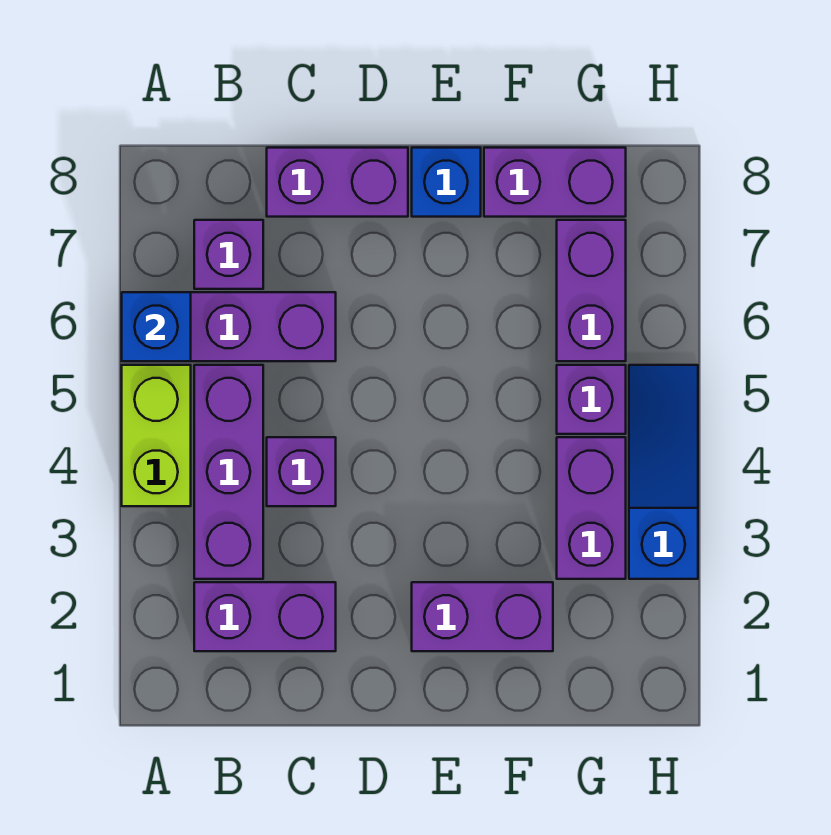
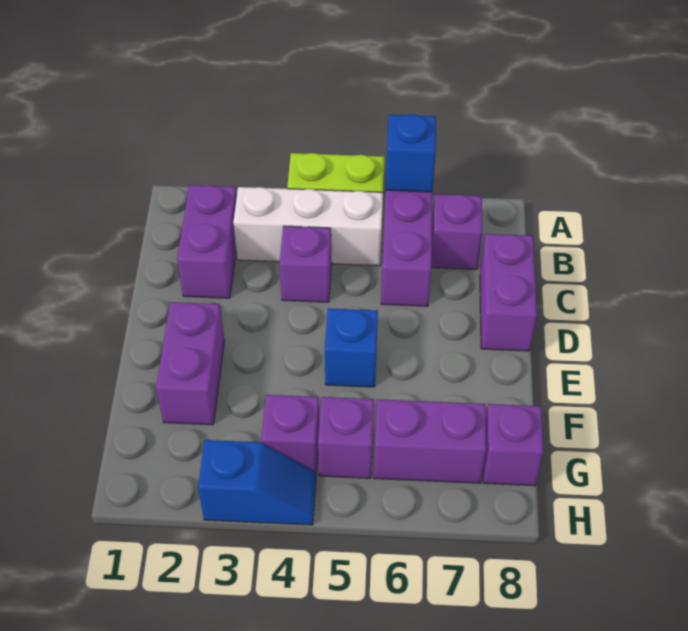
purple 1x3 brick [194,365,263,579] -> white 1x3 brick [233,187,383,266]
blue 1x1 brick [412,148,481,217] -> blue 1x1 brick moved to [325,308,378,387]
purple 1x2 brick [484,148,626,217] -> purple 1x1 brick [483,404,544,486]
purple 1x2 brick [557,437,626,579] -> purple 1x1 brick [261,395,319,474]
blue 1x3 slope [629,365,698,579] -> blue 1x2 slope [198,440,316,525]

